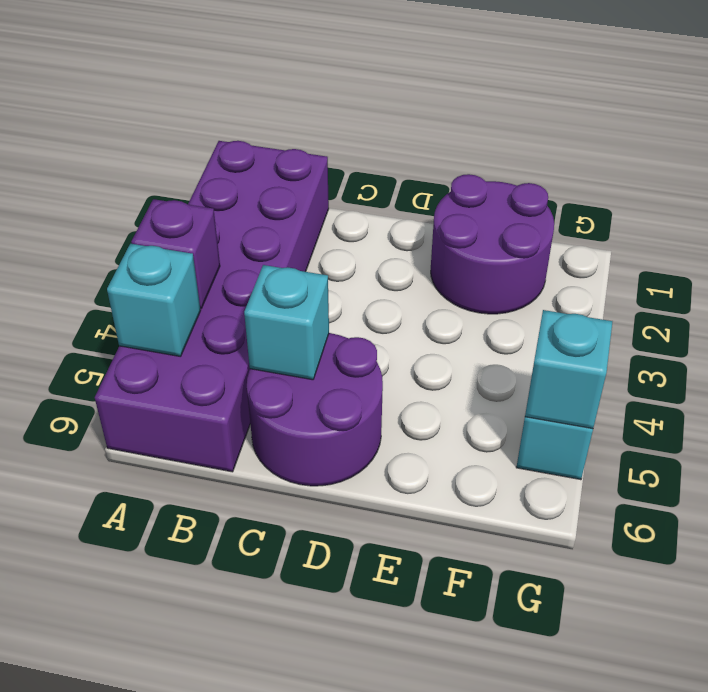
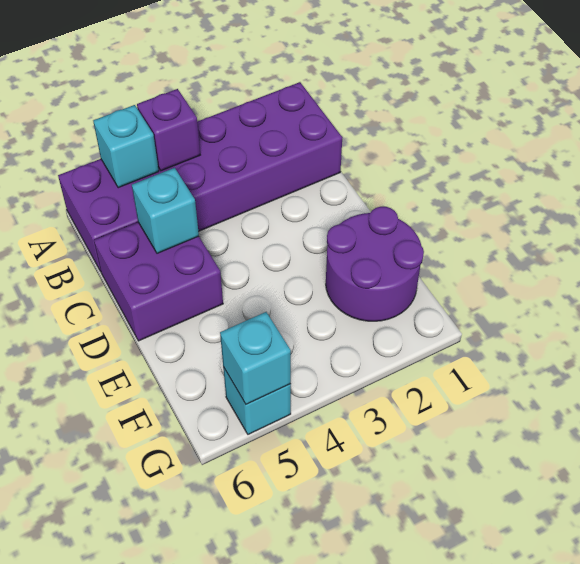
purple 2x2 round brick [247,333,383,486] -> purple 2x2 brick [94,222,223,341]

